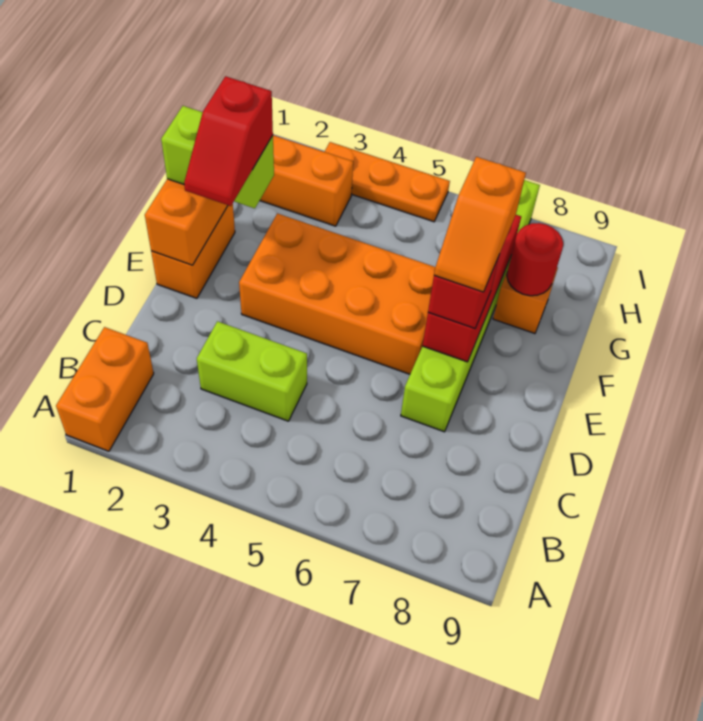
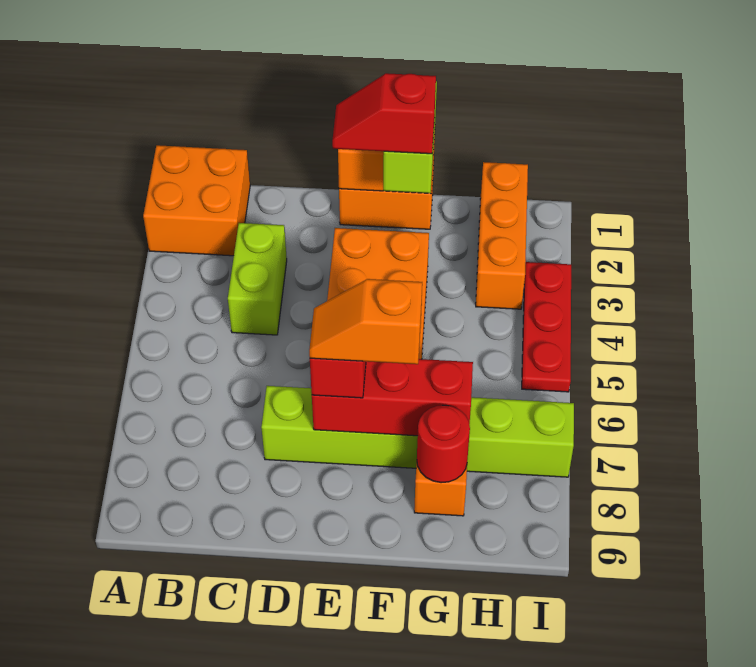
orange 1x2 brick [56,327,154,451] -> orange 2x2 brick [143,145,250,256]
orange 1x3 plate [324,142,450,222] -> red 1x3 plate [522,262,571,392]

